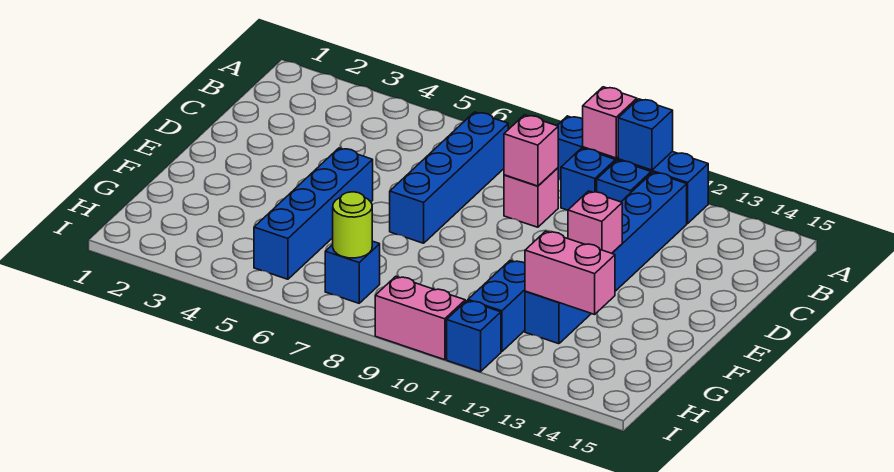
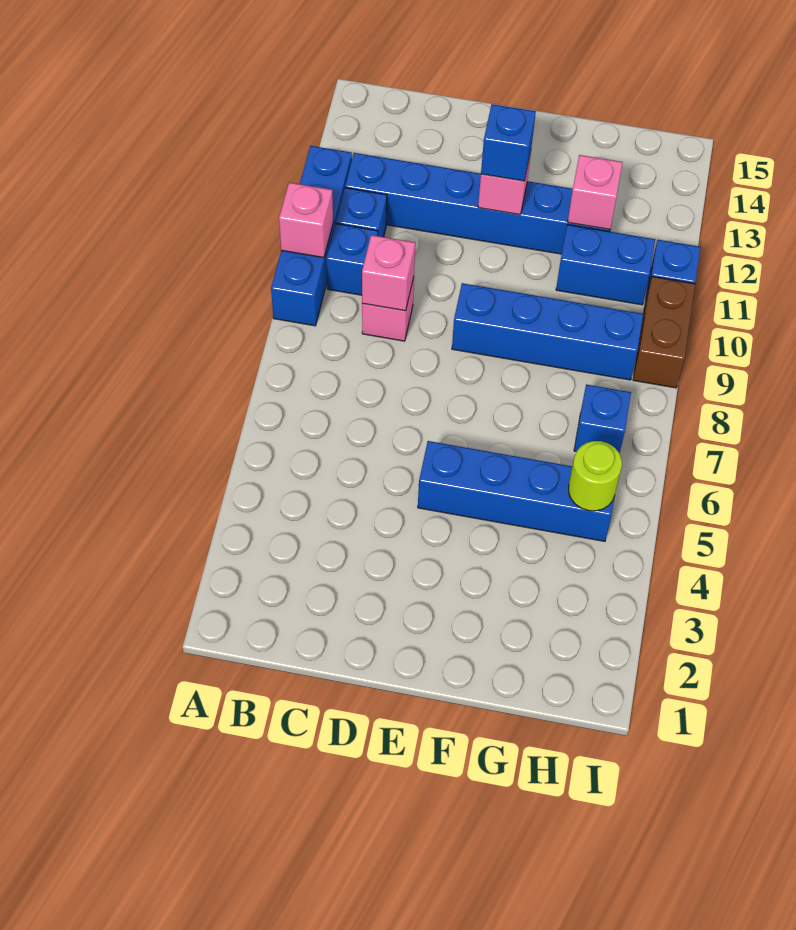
blue 1x1 brick [618,99,673,170] -> blue 1x1 brick moved to [481,104,536,181]
blue 1x4 brick [390,112,508,243] -> blue 1x4 brick moved to [452,283,643,380]
pink 1x2 brick [525,231,615,314] -> pink 1x1 brick [568,155,623,230]
lime 1x1 round brick [333,192,372,258] -> lime 1x1 round brick moved to [569,441,622,511]
pink 1x2 brick [375,276,465,360] -> brown 1x2 brick [633,277,695,388]

